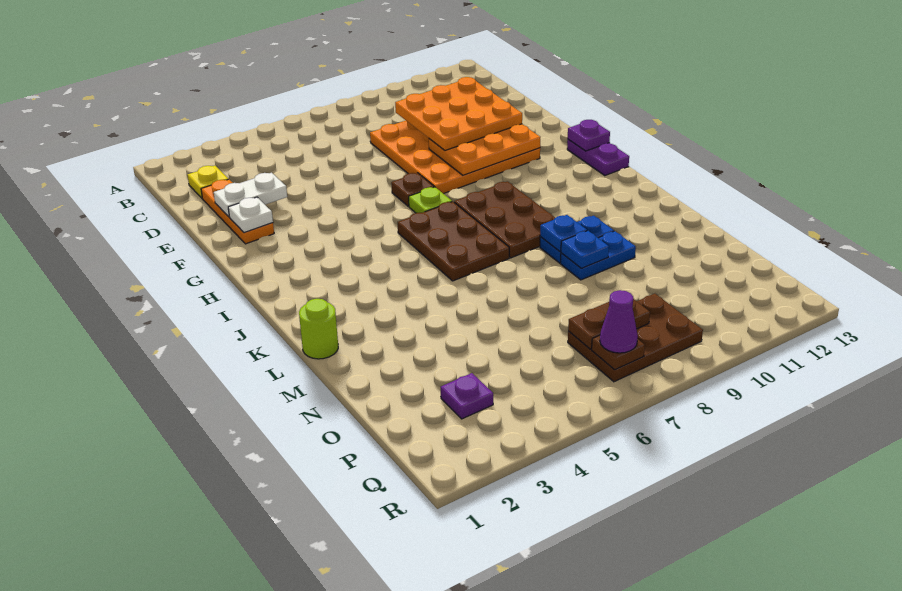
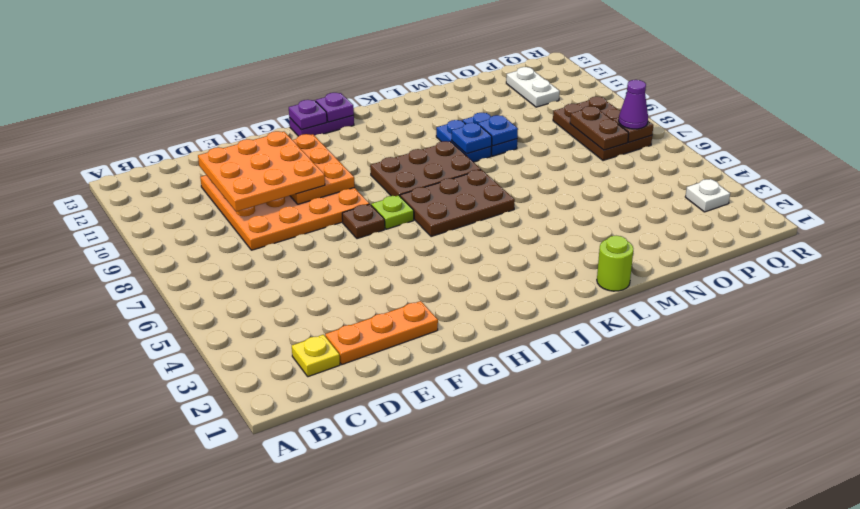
white 1x2 plate [214,173,287,217] -> white 1x2 plate moved to [506,67,560,107]
white 1x1 plate [228,197,273,233] -> white 1x1 plate moved to [685,179,730,212]
purple 1x1 plate [441,373,493,419] -> purple 1x1 plate moved to [316,93,354,122]

